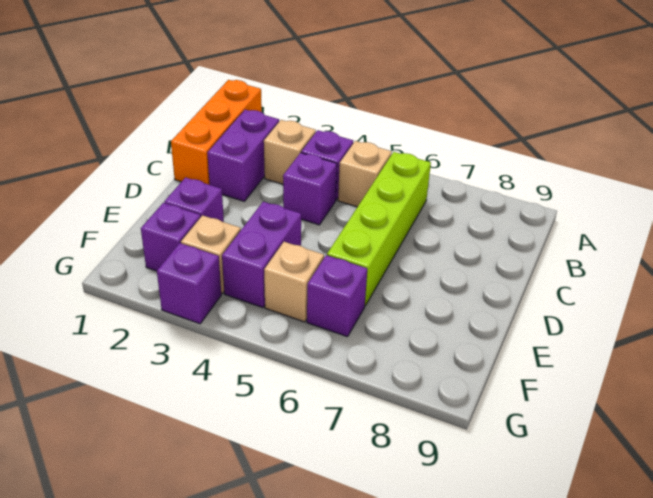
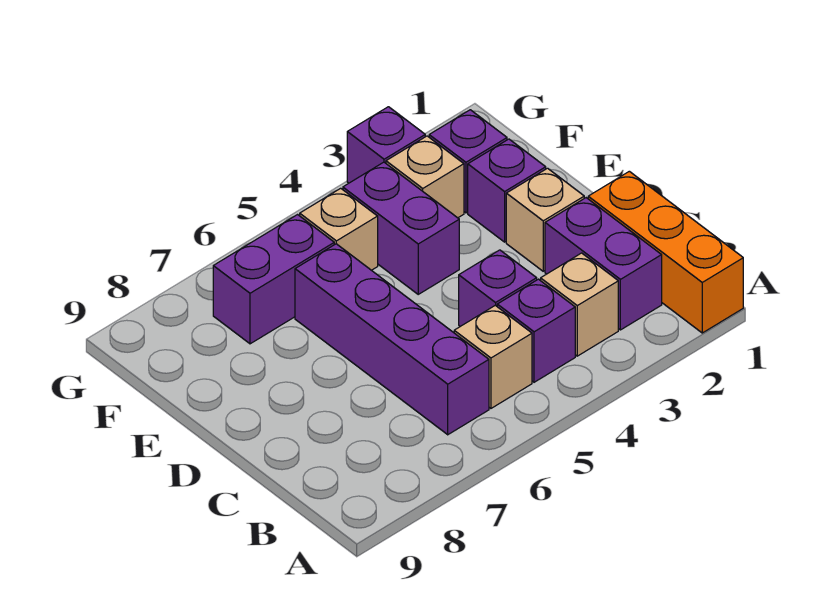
lime 1x4 brick [327,152,431,306] -> purple 1x4 brick [295,244,489,435]
none -> tan 1x1 brick [506,168,584,271]
purple 1x1 brick [307,255,367,337] -> purple 1x2 brick [213,215,334,344]

